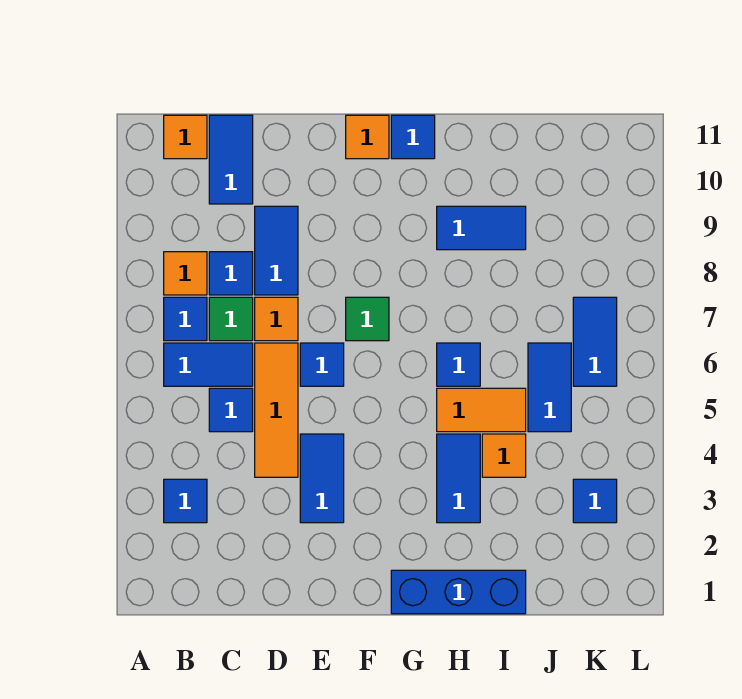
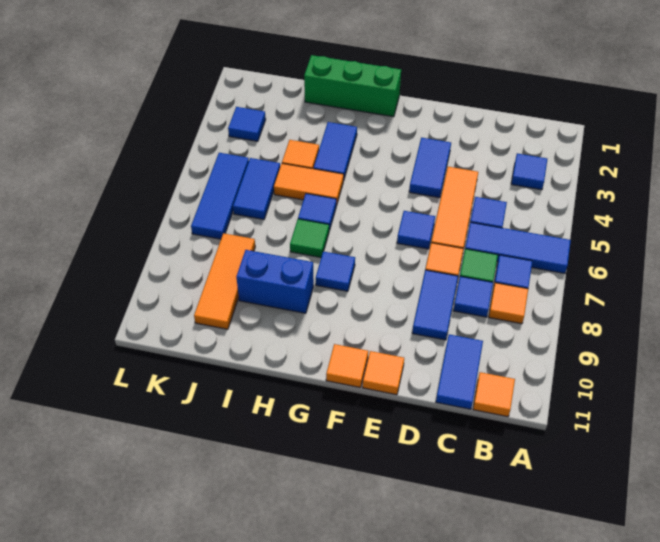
blue 1x2 tile [164,343,253,386] -> blue 1x3 tile [465,222,571,273]
none -> orange 1x1 tile [363,351,404,395]
green 1x1 tile [346,297,389,341] -> green 1x1 tile moved to [290,219,329,257]
blue 1x3 brick [391,570,526,614] -> green 1x3 brick [304,55,401,117]
blue 1x1 tile [391,115,435,159] -> blue 1x1 tile moved to [316,251,355,291]
blue 1x2 tile [437,206,526,250] -> blue 1x2 brick [236,250,314,313]
none -> orange 1x3 tile [194,233,255,329]
blue 1x2 tile [573,297,617,386] -> blue 1x3 tile [191,153,249,239]

